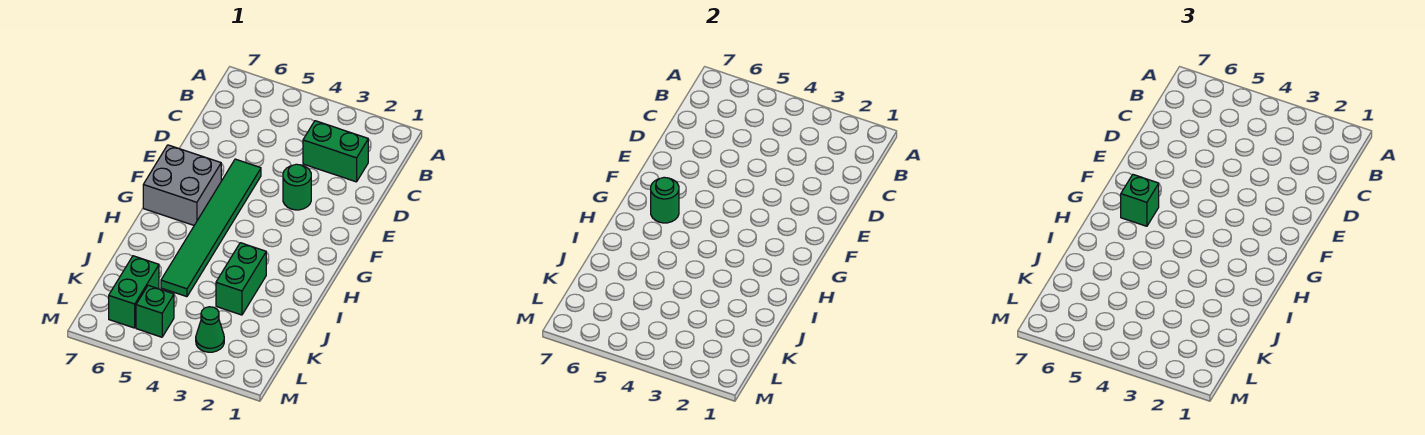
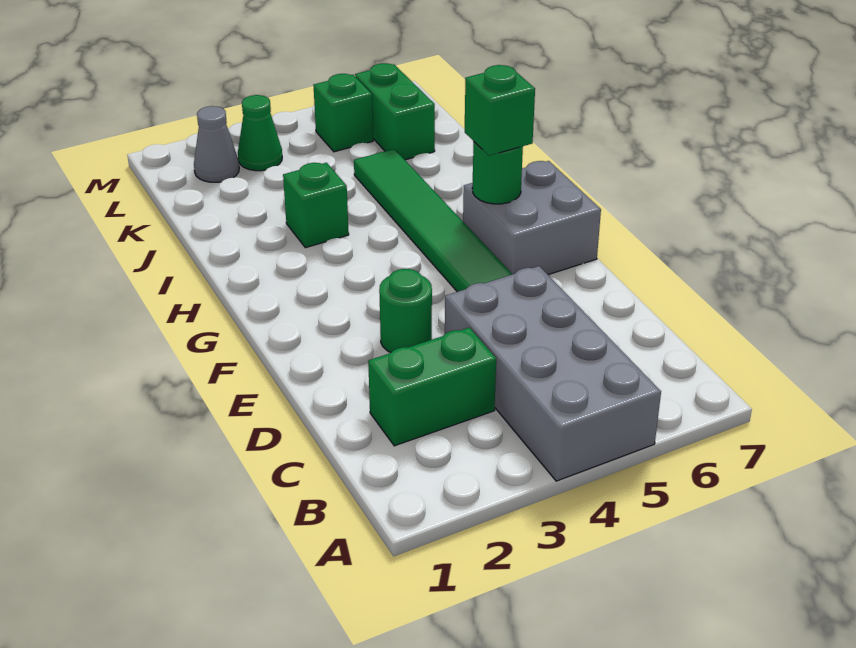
none -> grey 2x4 brick [445,266,661,481]
green 1x2 brick [216,243,266,315] -> green 1x1 brick [283,163,349,248]
none -> grey 1x1 cone [194,106,239,182]

